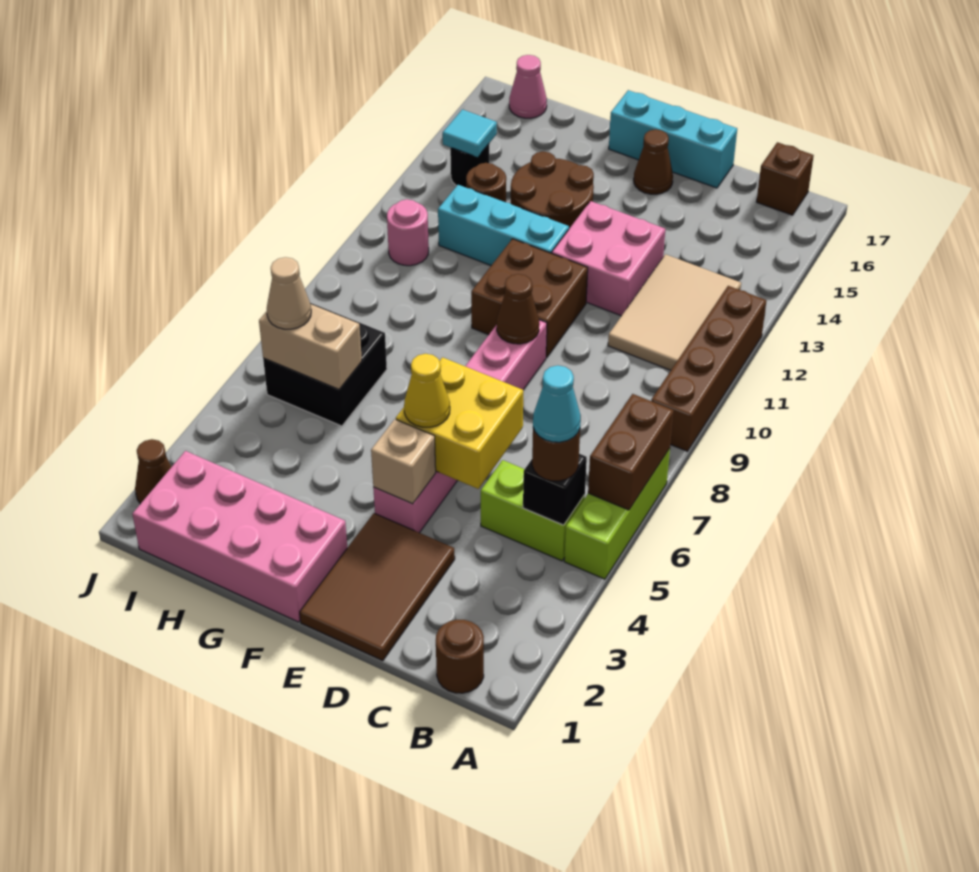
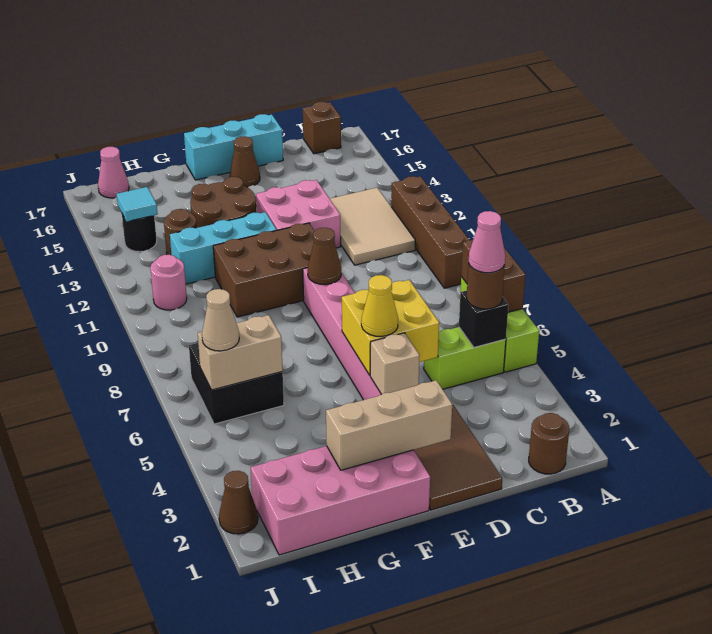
cyan 1x1 cone [533,365,581,442] -> pink 1x1 cone [469,211,505,273]
none -> tan 1x3 brick [326,380,452,470]
brown 2x2 brick [471,239,588,358] -> brown 2x3 brick [213,223,314,317]

